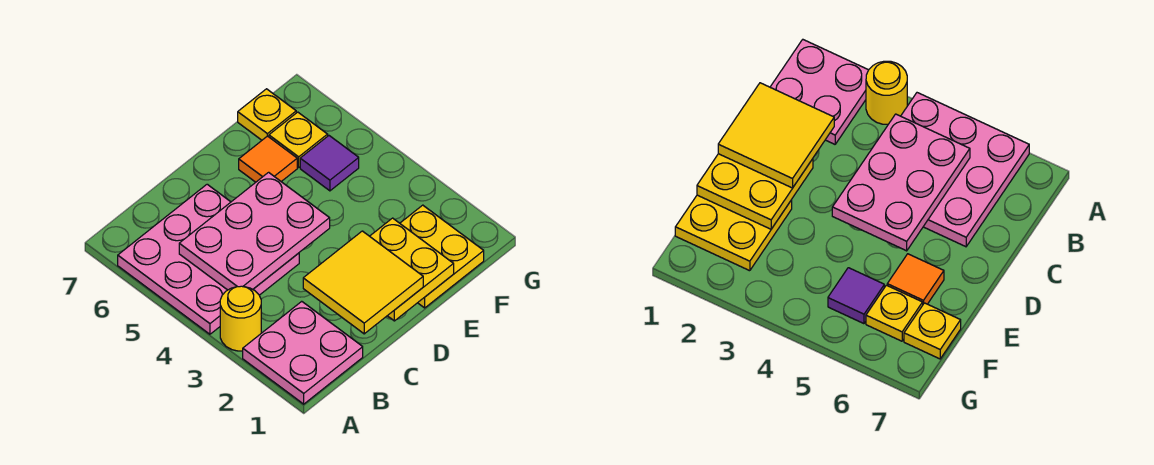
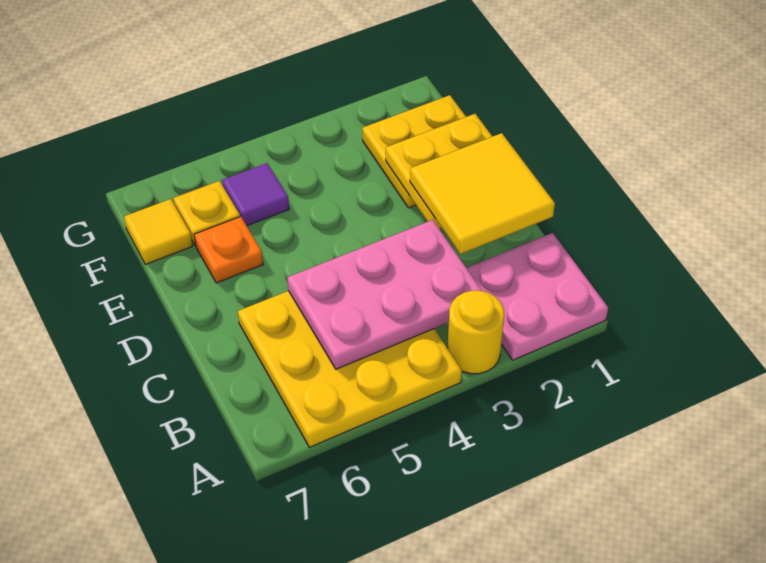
pink 3x3 plate [118,184,299,334] -> yellow 3x3 plate [238,291,462,447]
pink 2x3 plate [179,172,330,290] -> pink 2x3 plate turned to [287,220,482,369]
orange 1x1 tile [239,136,297,182] -> orange 1x1 plate [194,217,263,283]
yellow 1x1 plate [238,89,296,140] -> yellow 1x1 tile [124,199,192,264]

